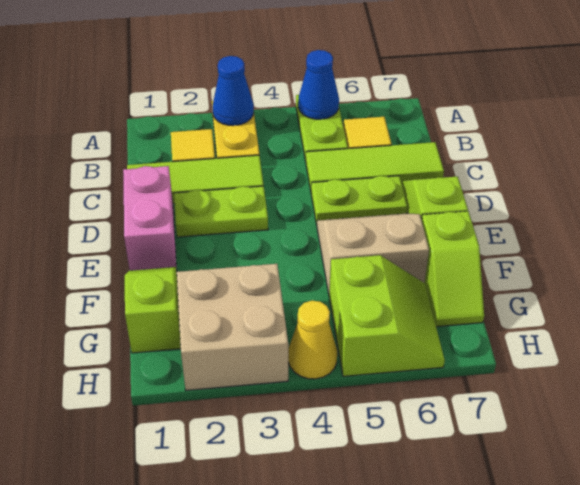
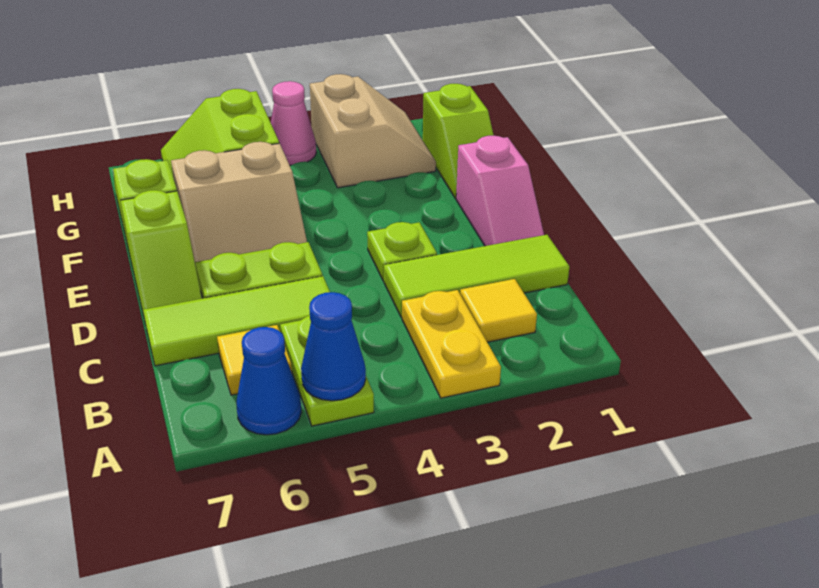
blue 1x1 cone [212,56,254,126] -> blue 1x1 cone moved to [236,327,301,435]
pink 1x2 brick [123,166,177,271] -> pink 1x2 slope [456,136,544,246]
lime 1x2 plate [174,186,268,237] -> lime 1x1 plate [367,222,437,281]
tan 2x2 brick [177,264,288,390] -> tan 2x2 slope [310,74,436,188]
yellow 1x1 cone [288,301,337,379] -> pink 1x1 cone [271,81,316,165]

